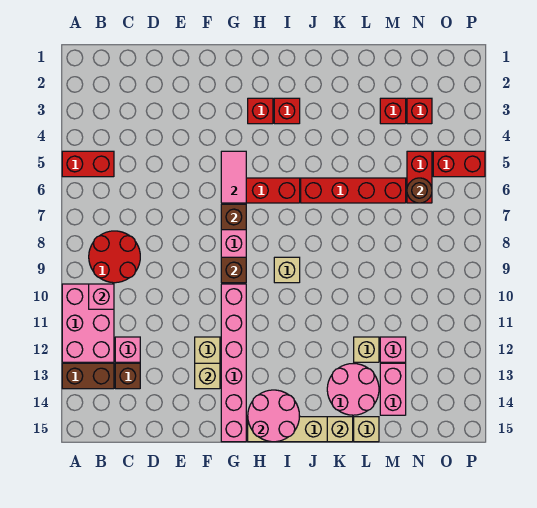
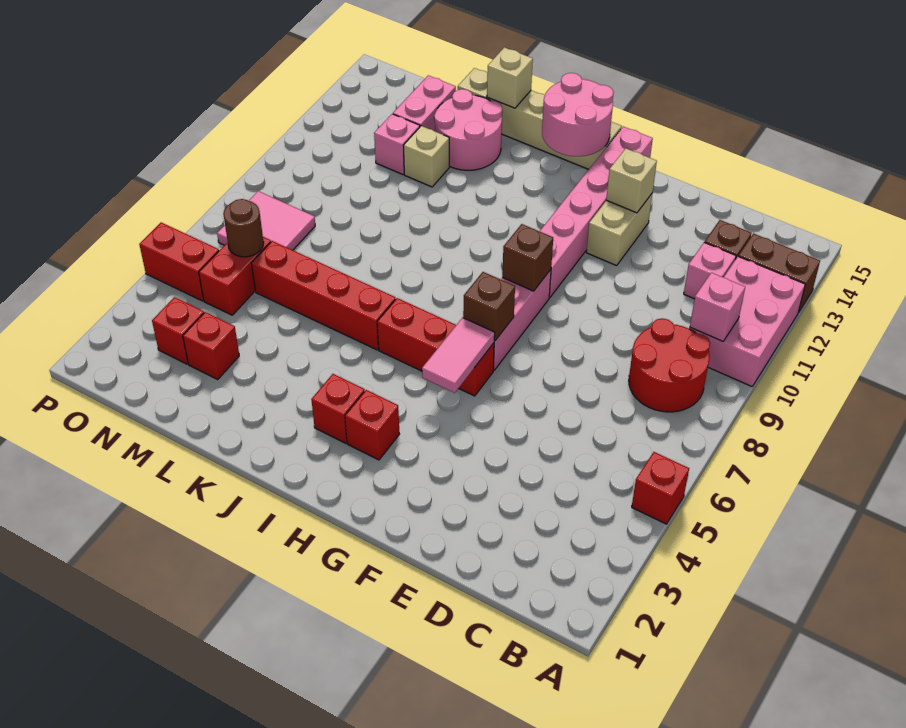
red 1x2 brick [62,151,114,177] -> red 1x1 brick [632,452,689,524]
tan 1x1 brick [274,257,300,283] -> none
none -> pink 2x2 tile [217,191,315,250]

